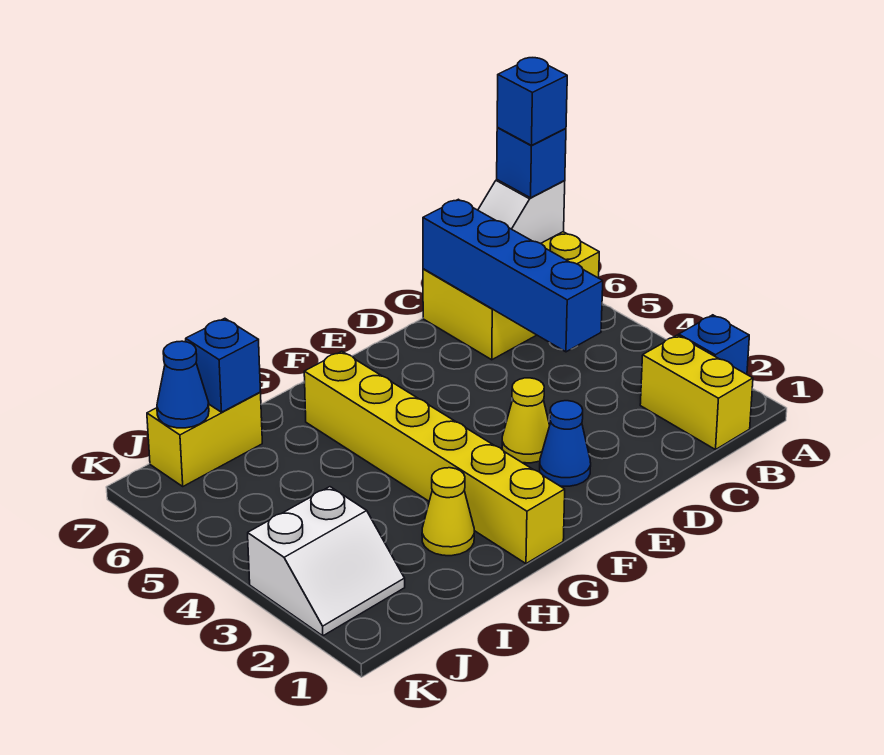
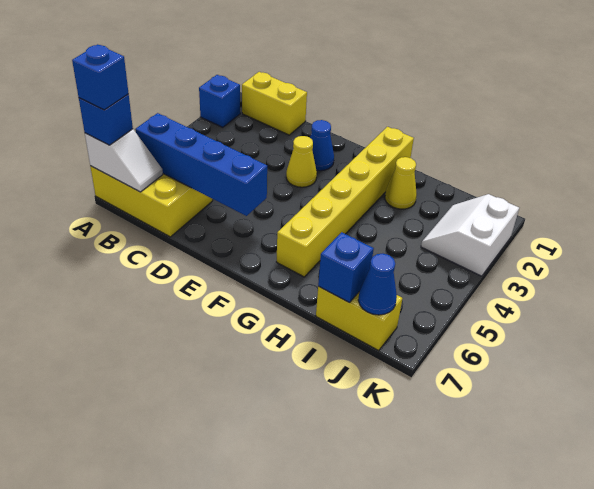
yellow 1x2 brick [640,335,753,450] -> yellow 1x2 brick turned to [242,72,307,135]
blue 1x4 brick [423,199,603,352] -> blue 1x4 brick turned to [135,113,267,216]
white 2x2 slope [248,487,405,636] -> white 2x2 slope turned to [421,194,519,276]

